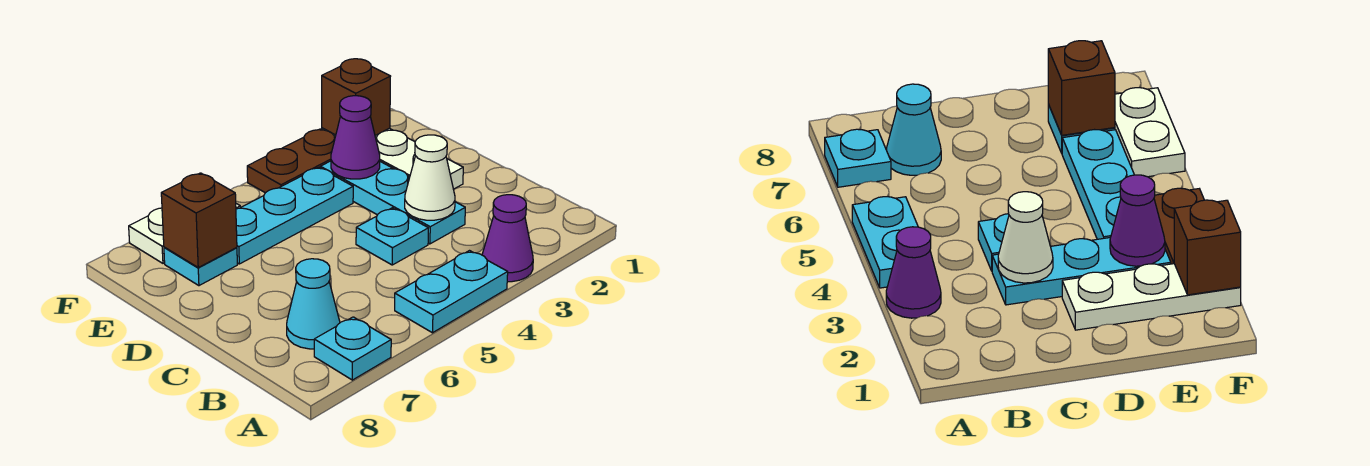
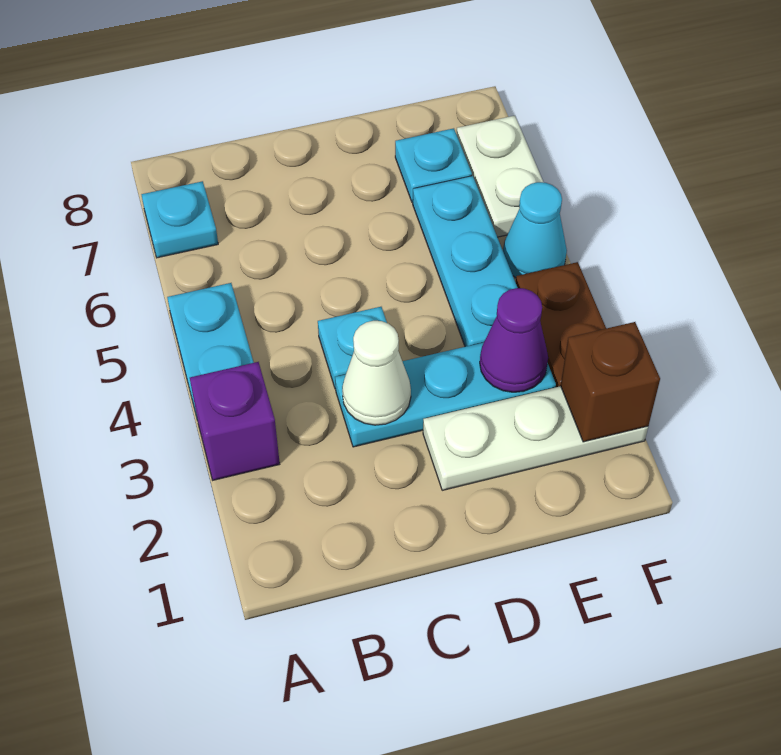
purple 1x1 cone [482,195,533,282] -> purple 1x1 brick [190,362,280,480]
cyan 1x1 cone [287,259,340,349] -> cyan 1x1 cone moved to [503,182,567,278]
brown 1x1 brick [161,173,237,267] -> none

